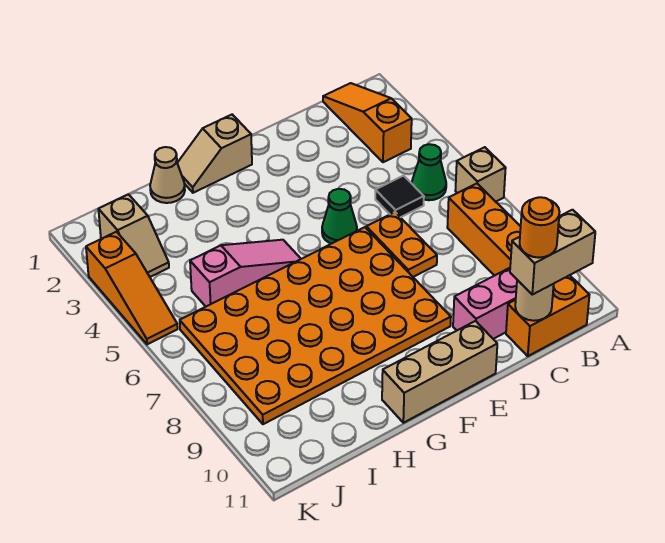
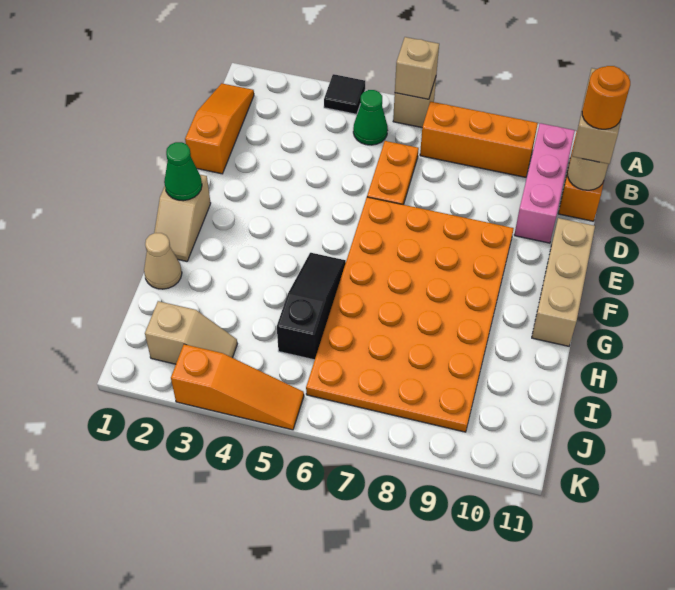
none -> tan 1x1 brick [395,37,439,99]
orange 1x3 slope [323,83,412,162] -> orange 1x3 slope turned to [185,83,254,174]
black 1x1 tile [375,176,424,217] -> black 1x1 tile moved to [324,74,365,114]
orange 1x2 plate [366,212,437,277] -> orange 1x2 plate turned to [367,141,419,205]
green 1x1 cone [322,189,357,244] -> green 1x1 cone moved to [164,142,202,201]
pink 1x3 slope [190,240,301,306] -> black 1x3 slope [277,253,346,360]

